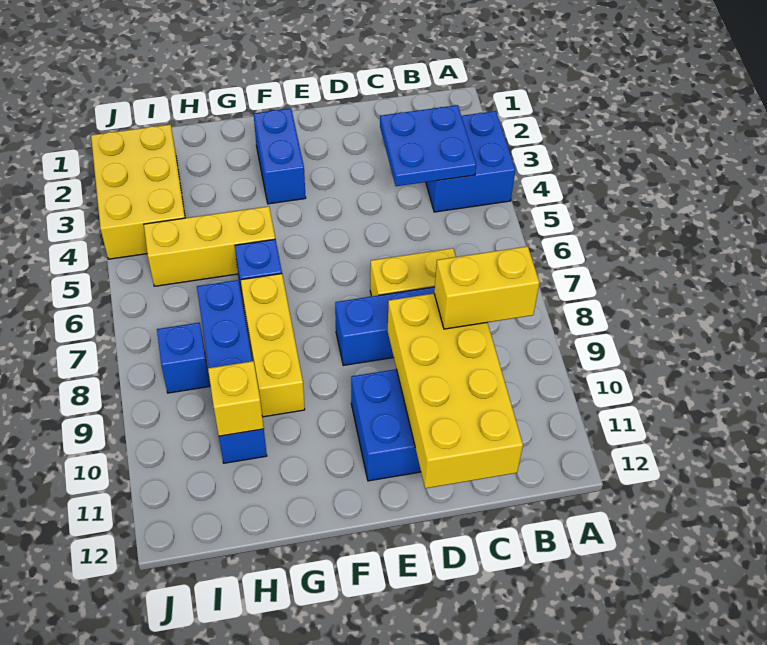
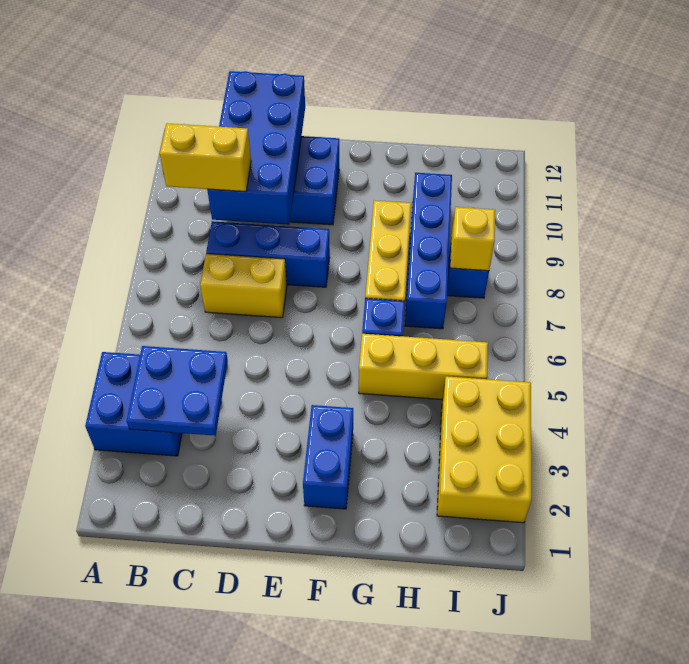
yellow 2x4 brick [388,294,523,489] -> blue 2x4 brick [207,71,305,225]
yellow 1x1 brick [208,361,264,436] -> yellow 1x1 brick moved to [450,207,495,271]

